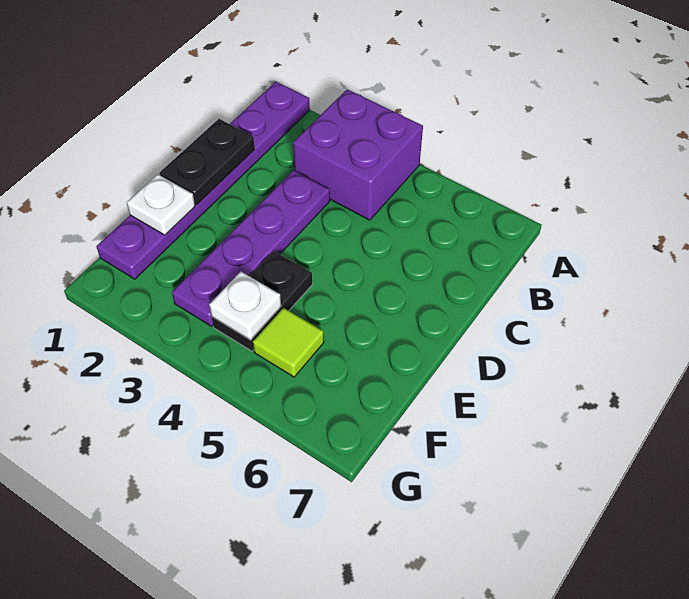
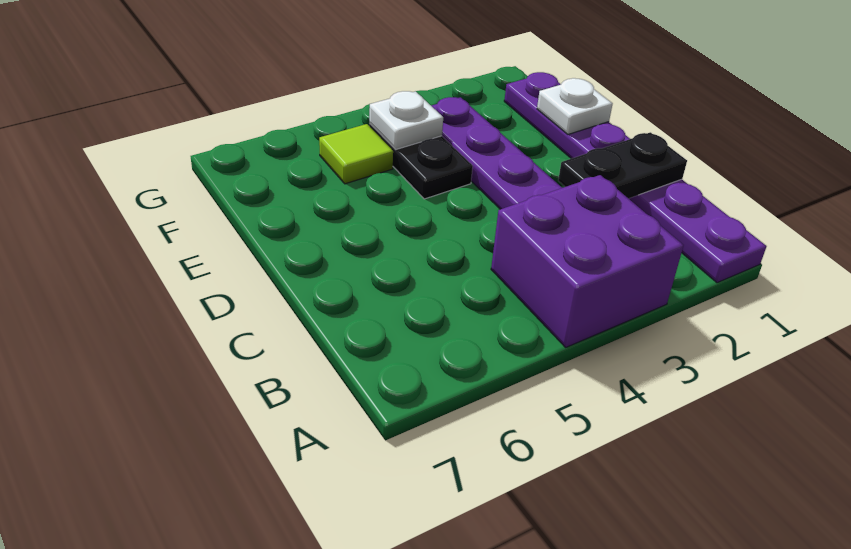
black 1x2 plate [159,119,255,205] -> black 1x2 plate turned to [558,132,687,199]

